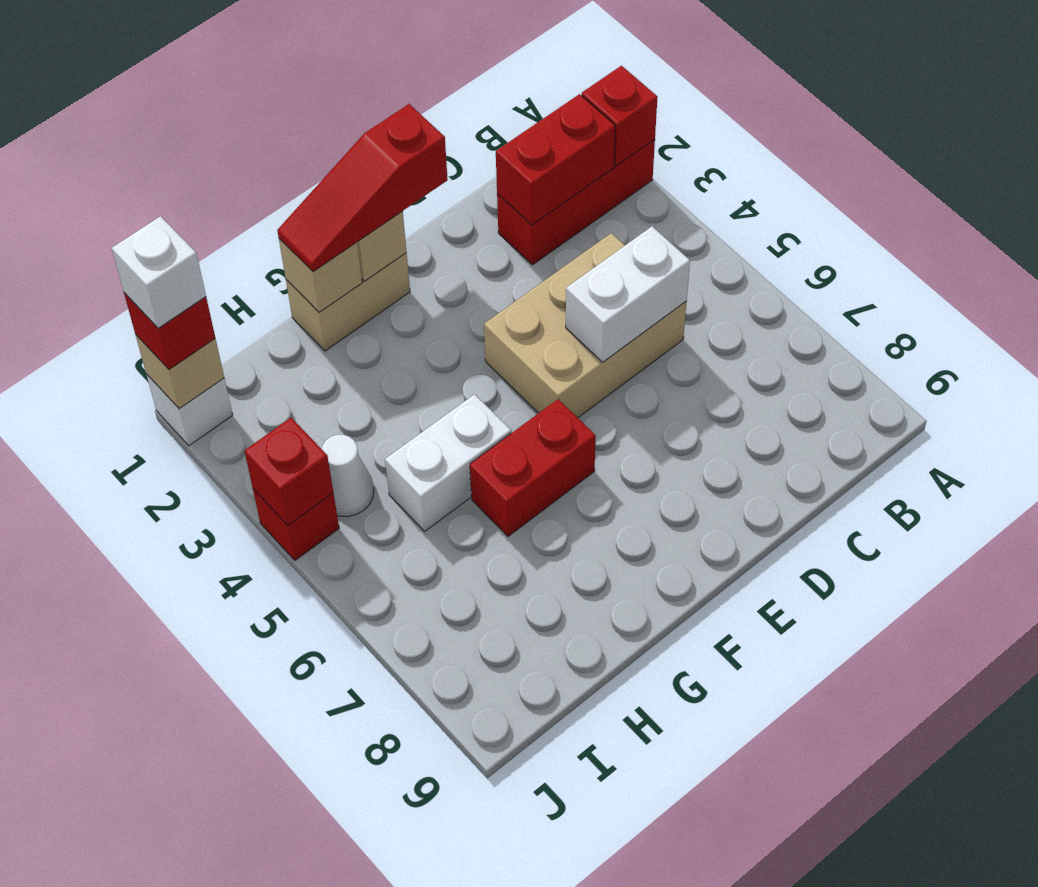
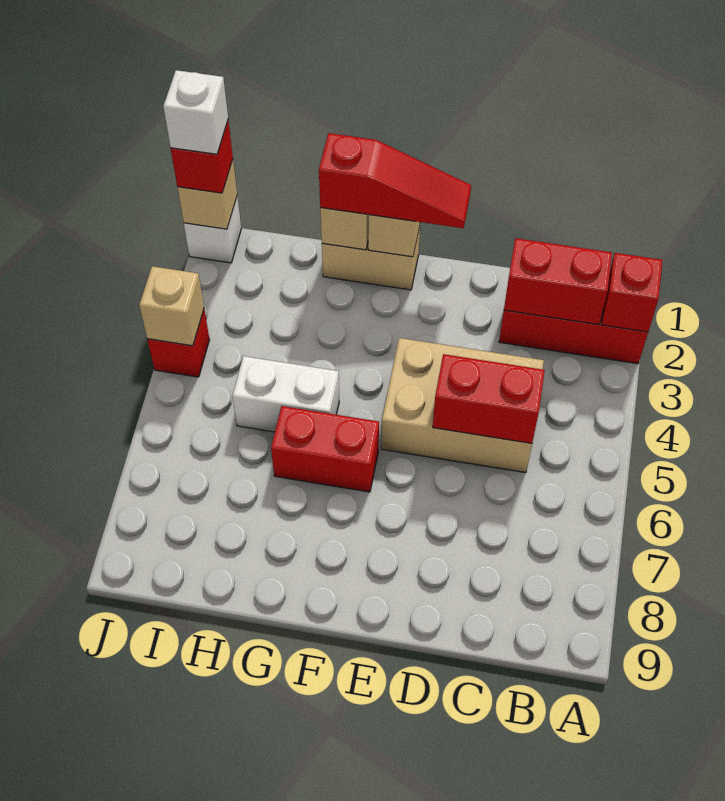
white 1x2 brick [566,227,690,362] -> red 1x2 brick [433,354,545,443]
red 1x3 slope [277,104,448,272] -> red 1x3 slope turned to [319,133,471,228]
white 1x1 cone [322,435,374,517] -> none
red 1x1 brick [244,418,333,525] -> tan 1x1 brick [139,266,204,346]

